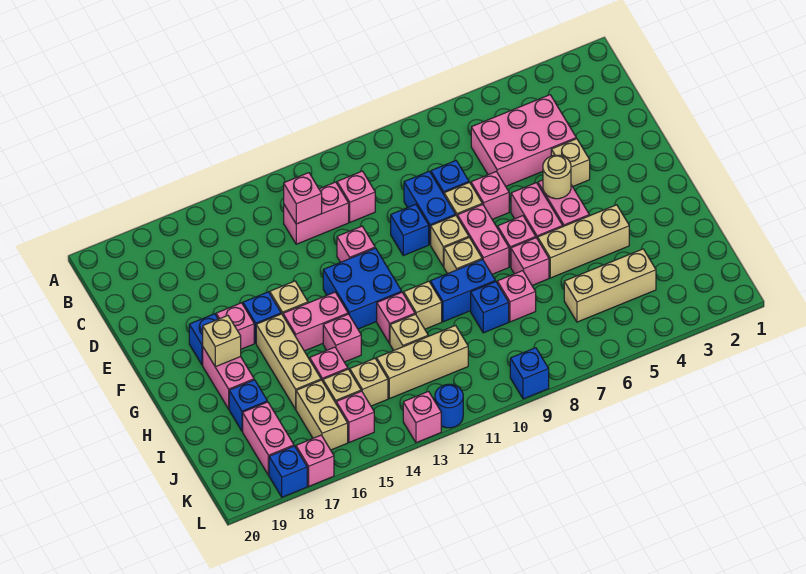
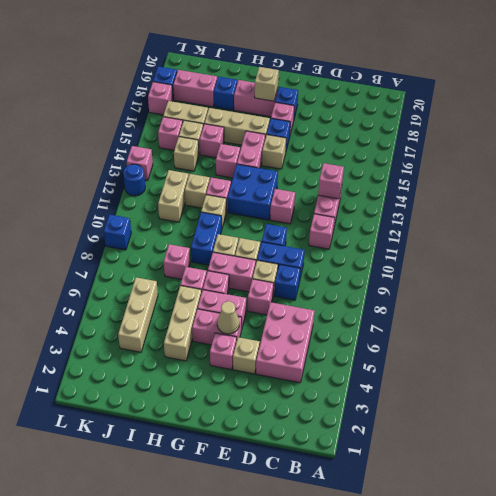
none -> pink 1x1 brick [210,333,237,370]
tan 1x1 round brick [543,155,571,199] -> tan 1x1 cone [217,301,239,334]
blue 1x1 brick [471,281,509,333] -> none
tan 1x3 brick [377,325,468,399] -> tan 1x2 brick [158,170,189,222]

